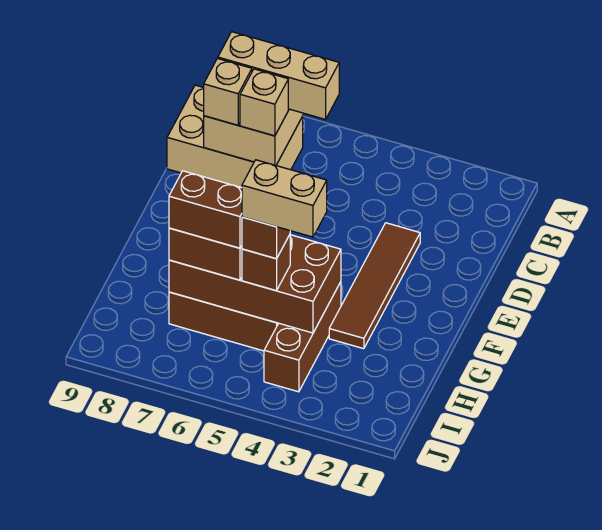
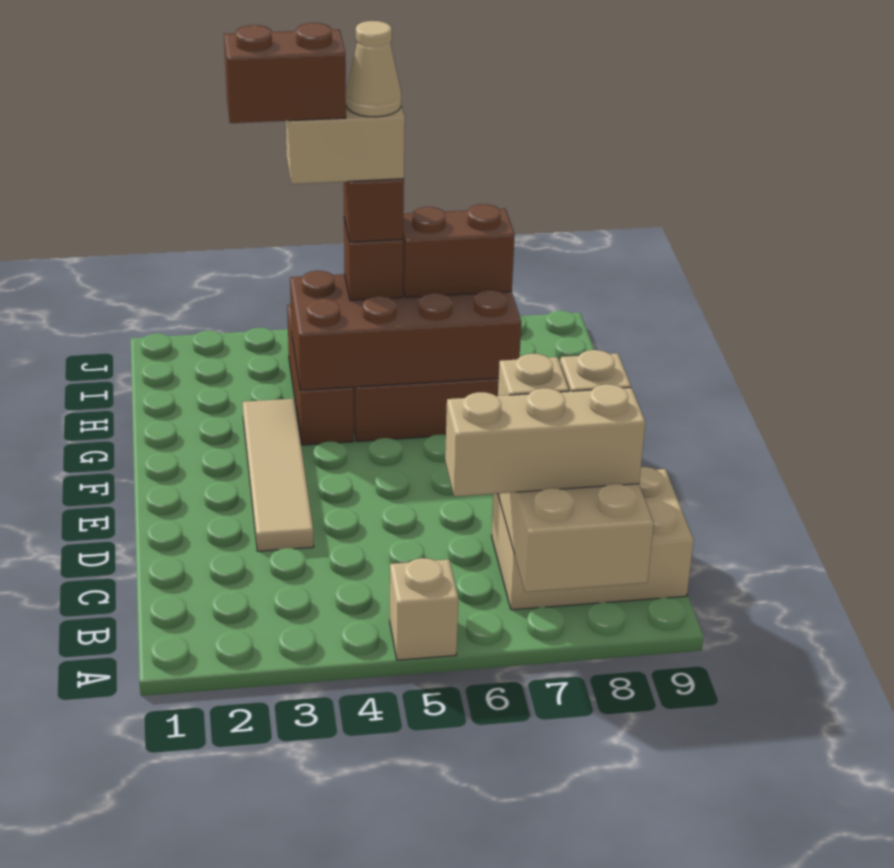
none -> tan 1x1 brick [390,558,458,660]
brown 1x4 tile [329,223,420,349] -> tan 1x4 tile [243,399,314,551]
none -> tan 1x1 cone [346,21,401,117]
brown 1x2 brick [169,171,242,248] -> brown 1x2 brick moved to [224,23,346,123]

